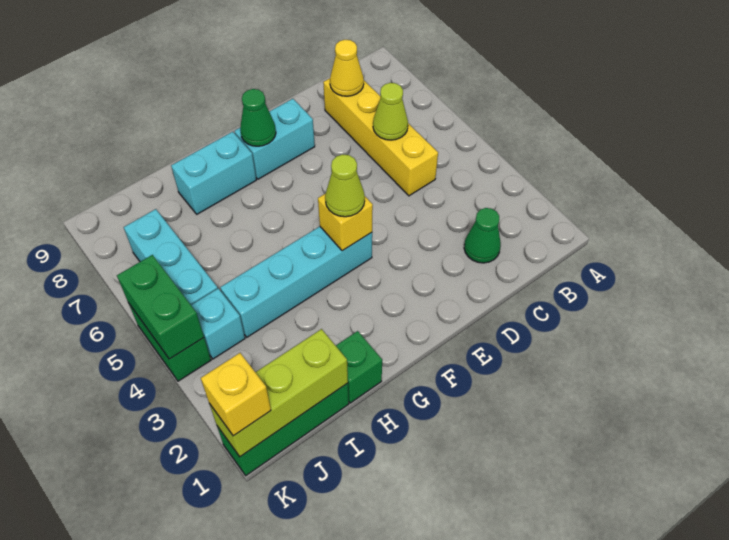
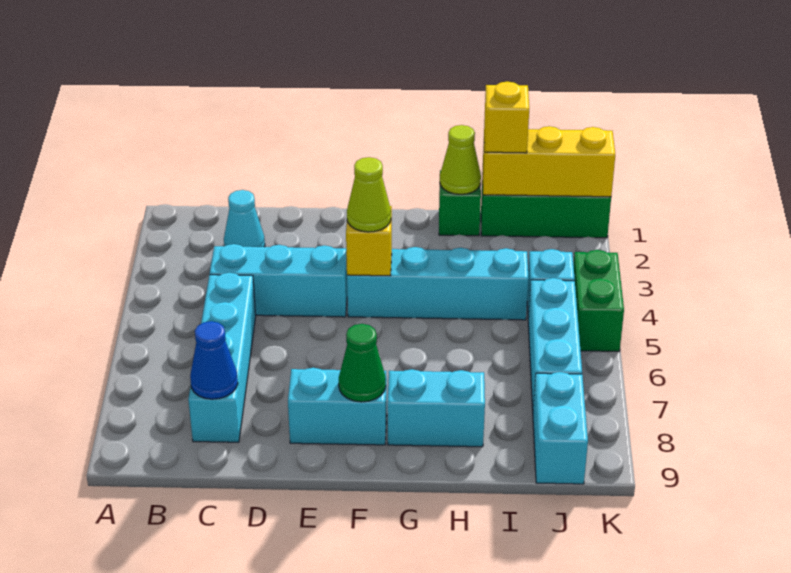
green 1x1 cone [464,208,501,263] -> cyan 1x1 cone [224,190,265,247]
none -> cyan 1x3 brick [210,244,347,317]
yellow 1x4 brick [323,78,438,196] -> cyan 1x4 brick [188,273,256,442]
lime 1x1 cone [373,83,408,140] -> lime 1x1 cone moved to [440,125,481,194]
yellow 1x1 cone [330,40,364,96] -> blue 1x1 cone [190,321,238,399]
lime 1x3 brick [209,329,348,457] -> yellow 1x3 brick [483,126,615,197]
none -> cyan 1x2 brick [533,372,588,484]
yellow 1x1 brick [201,353,271,436] -> yellow 1x1 brick moved to [484,82,529,153]
green 1x2 brick [117,255,204,359] -> none

